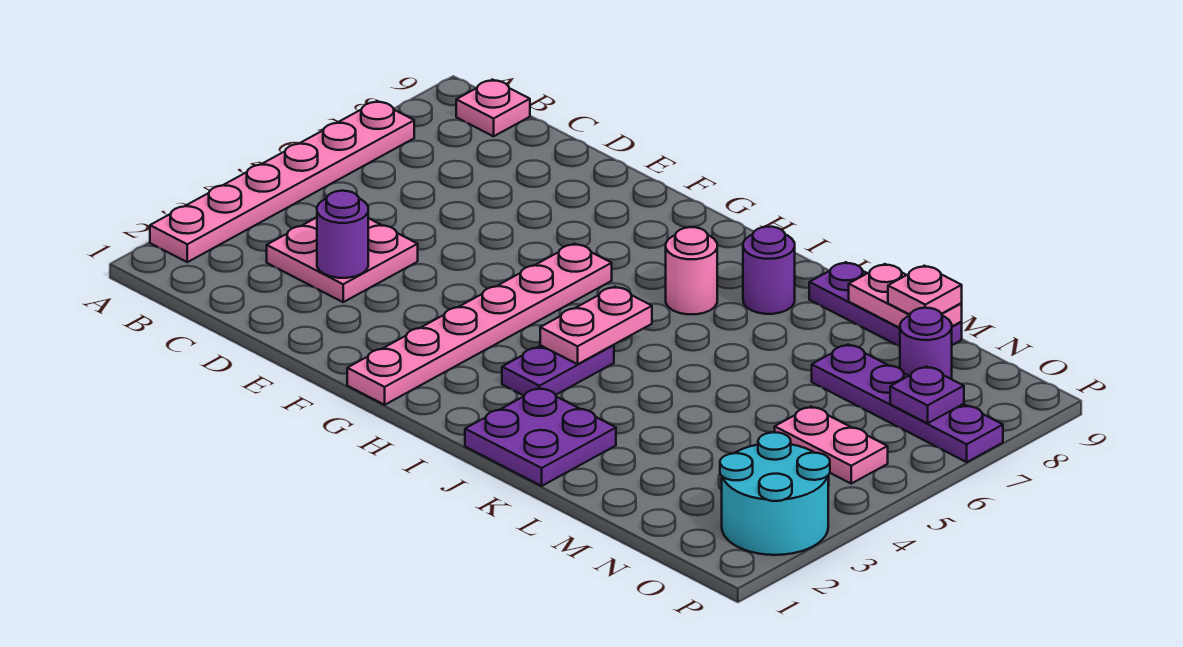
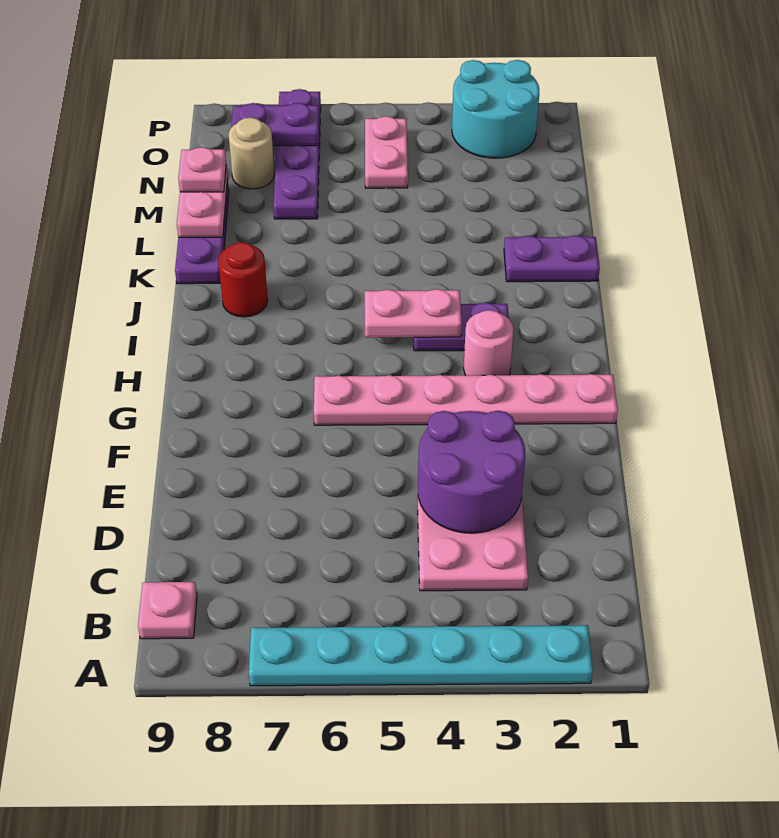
pink 1x6 plate [150,101,414,262] -> cyan 1x6 plate [249,625,593,686]
purple 1x1 round brick [317,191,368,278] -> purple 2x2 round brick [418,411,525,533]
pink 1x1 round brick [666,227,717,314] -> pink 1x1 round brick moved to [464,310,514,375]
purple 2x2 plate [465,388,616,486] -> purple 1x2 plate [504,236,600,282]
purple 1x1 round brick [743,227,795,314] -> red 1x1 round brick [218,242,268,317]
purple 1x1 round brick [900,308,952,379] -> tan 1x1 round brick [229,117,274,189]
purple 1x1 plate [890,367,964,423] -> purple 1x2 plate [231,103,319,146]

